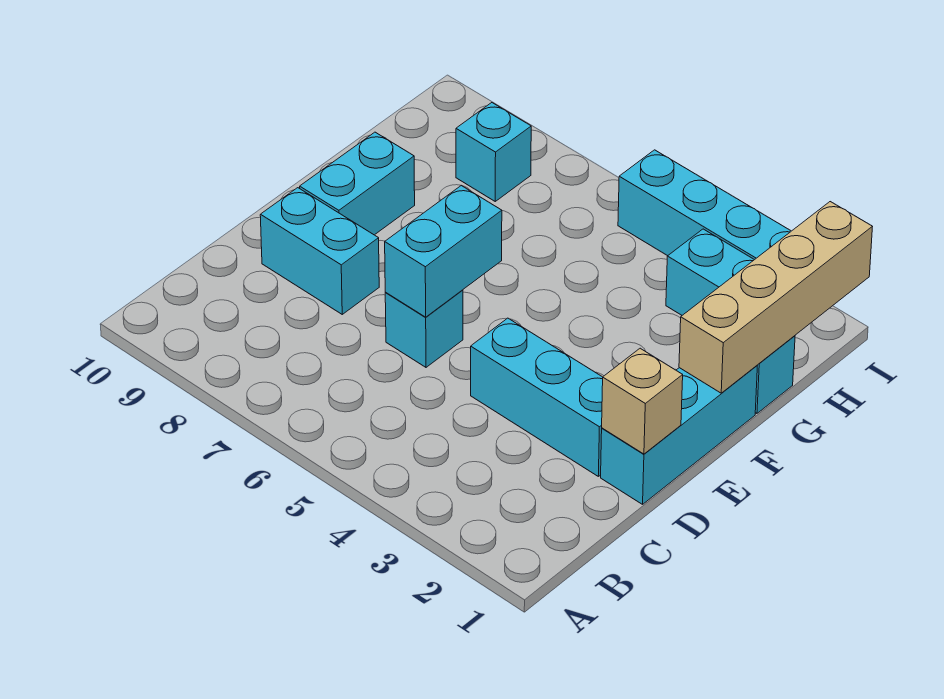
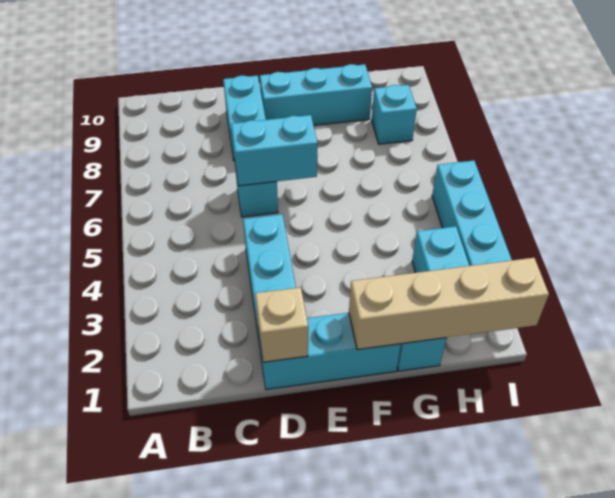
cyan 1x2 brick [300,132,415,235] -> cyan 1x3 brick [260,64,372,125]

